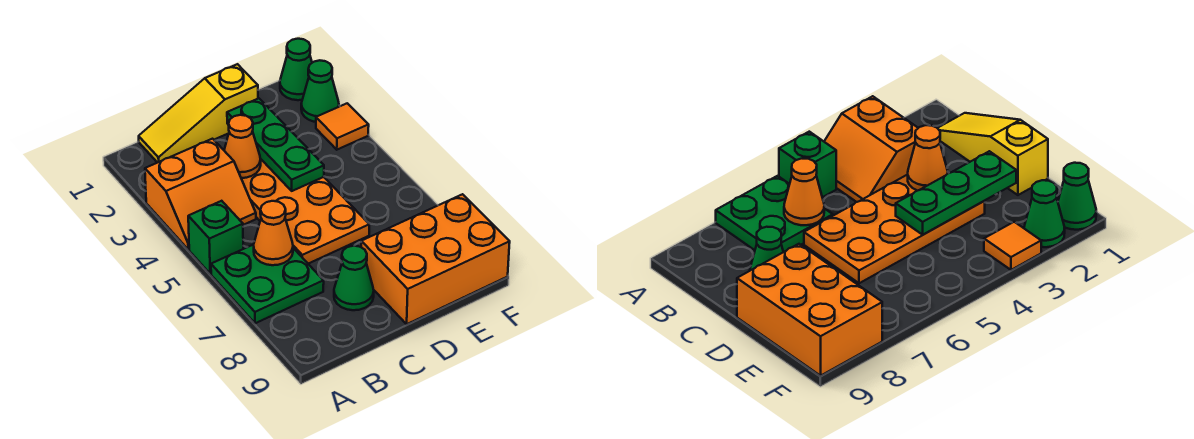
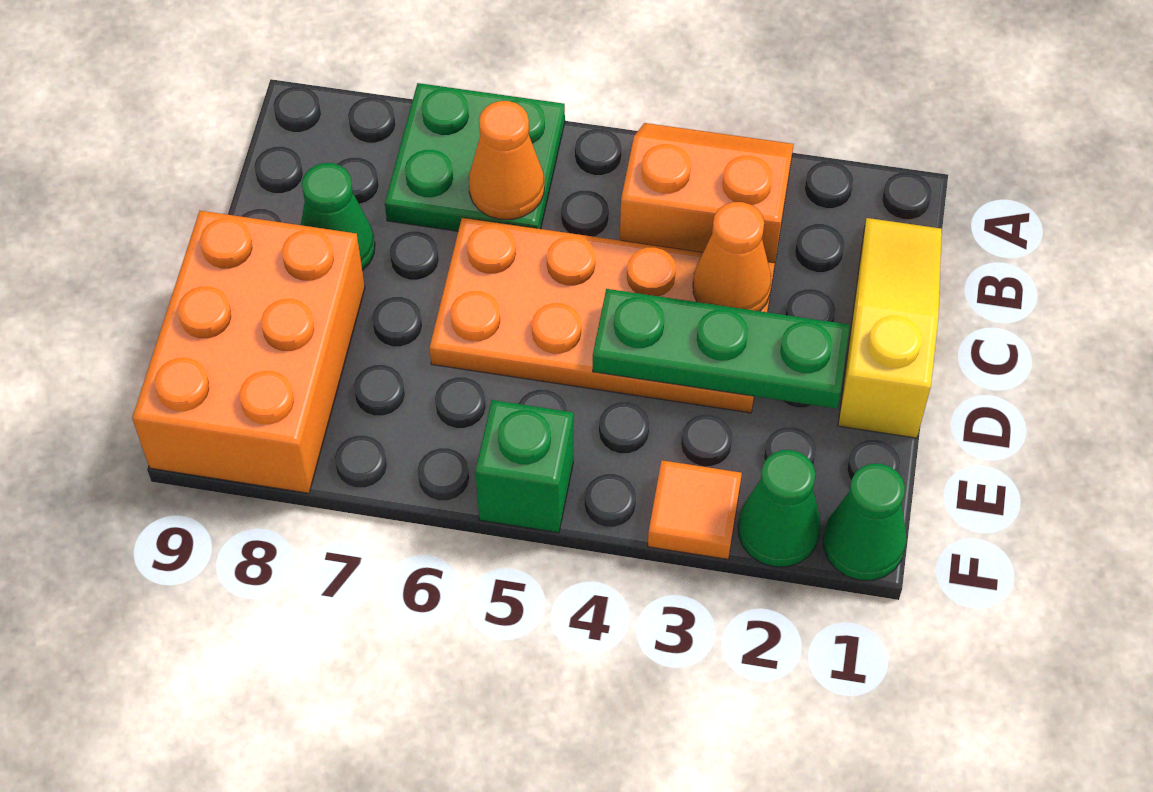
orange 2x2 slope [145,139,256,250] -> orange 2x2 slope turned to [620,123,794,267]
green 1x1 brick [188,201,243,274] -> green 1x1 brick moved to [475,400,573,533]

